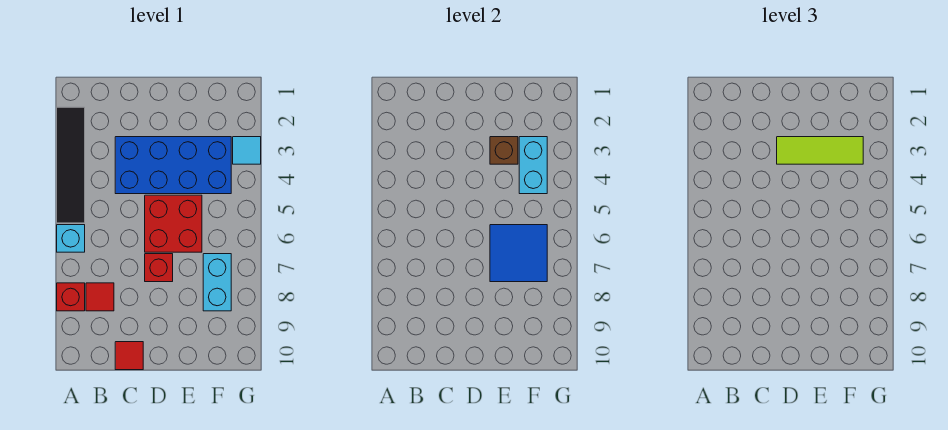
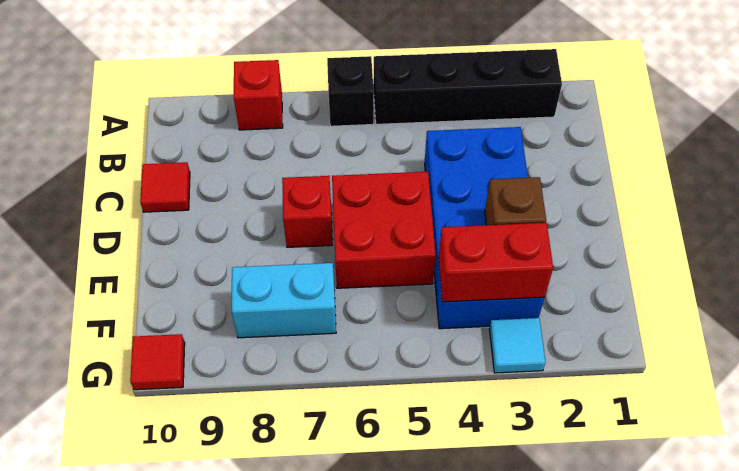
black 1x4 tile [57,107,85,223] -> black 1x4 brick [373,49,562,124]
cyan 1x1 brick [57,225,85,252] -> black 1x1 brick [327,56,374,126]
red 1x1 tile [86,283,114,311] -> red 1x1 tile moved to [130,334,185,390]
lime 1x3 tile [777,137,863,164] -> none
blue 2x2 tile [490,225,547,282] -> none
cyan 1x2 brick [519,137,547,194] -> red 1x2 brick [438,223,553,302]

